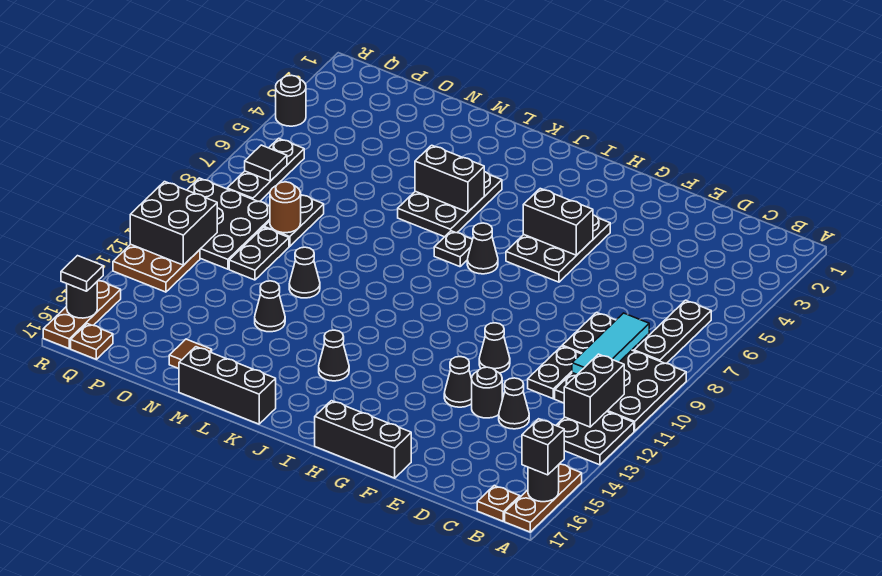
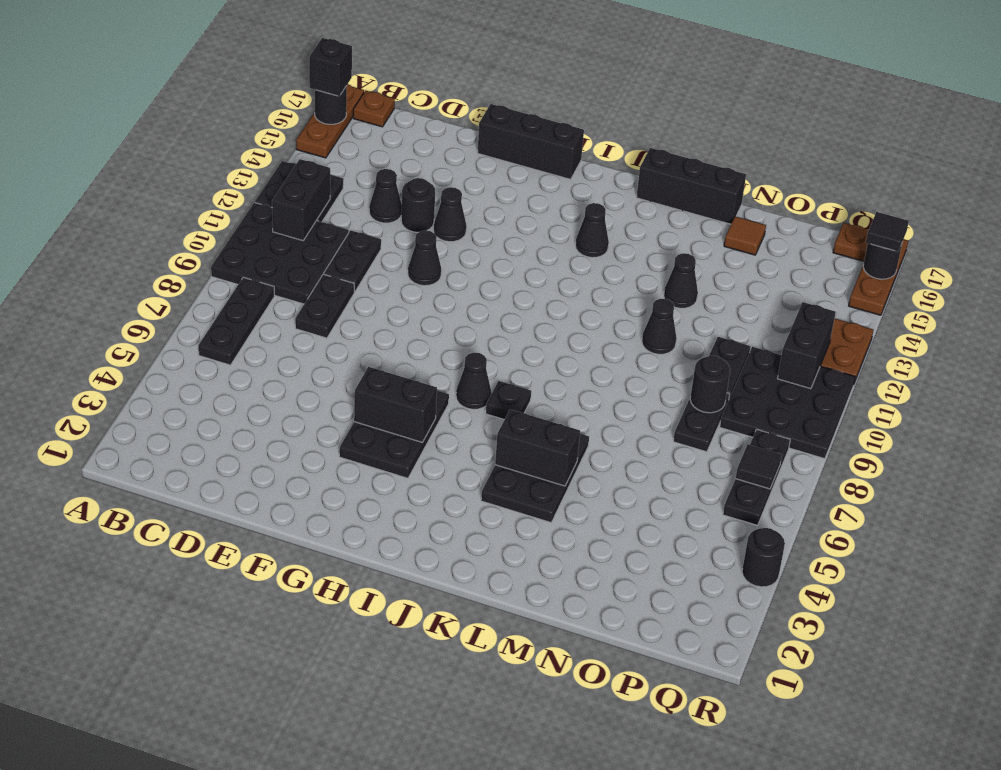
cyan 1x3 tile [572,313,649,374] -> none
brown 1x1 round brick [270,182,301,233] -> black 1x1 round brick [690,356,730,413]
black 2x2 brick [130,182,217,265] -> black 1x2 brick [778,302,836,389]

